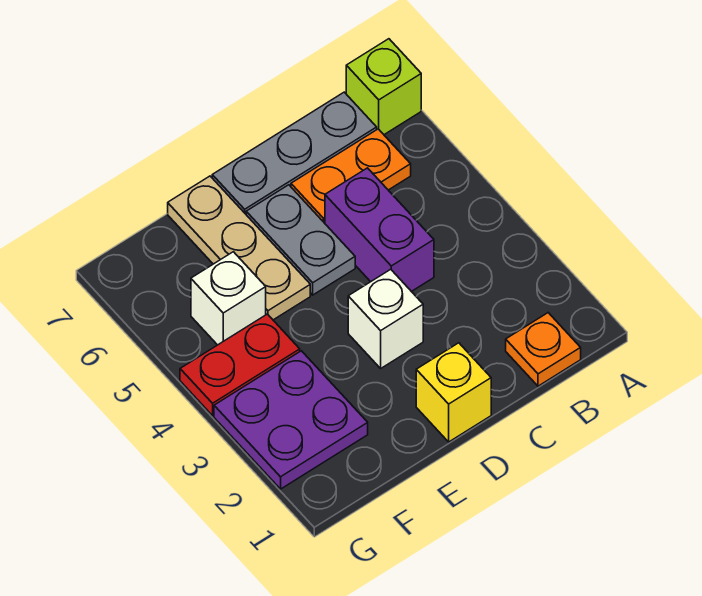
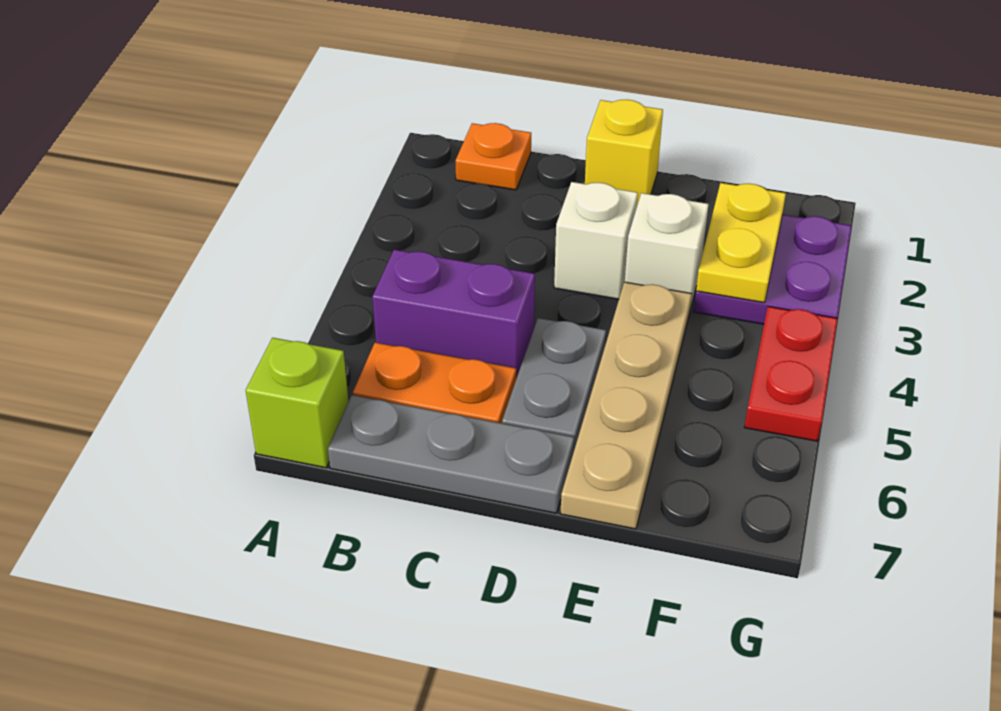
purple 1x2 brick [325,168,434,292] -> purple 1x2 brick turned to [372,250,535,379]
tan 1x3 plate [168,176,310,320] -> tan 1x4 plate [560,282,692,529]
none -> yellow 1x2 plate [696,183,786,303]
red 1x2 plate [180,314,300,416] -> red 1x2 plate turned to [744,307,838,441]
white 1x1 brick [191,252,266,345] -> white 1x1 brick moved to [625,193,709,310]

